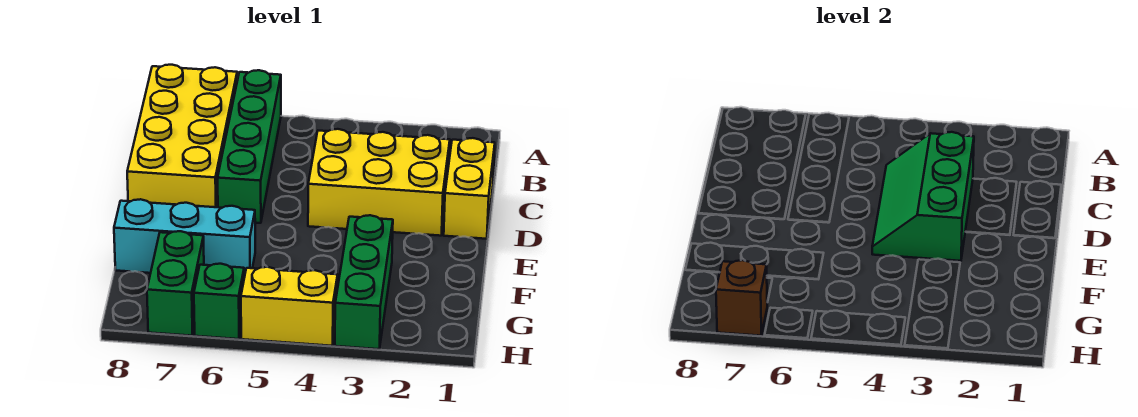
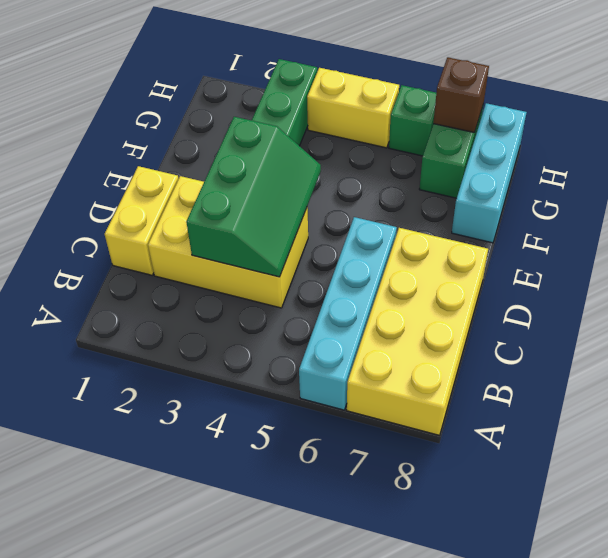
green 1x4 brick [218,70,281,223] -> cyan 1x4 brick [299,217,397,410]
cyan 1x3 brick [114,199,255,277] -> cyan 1x3 brick turned to [452,103,527,243]

